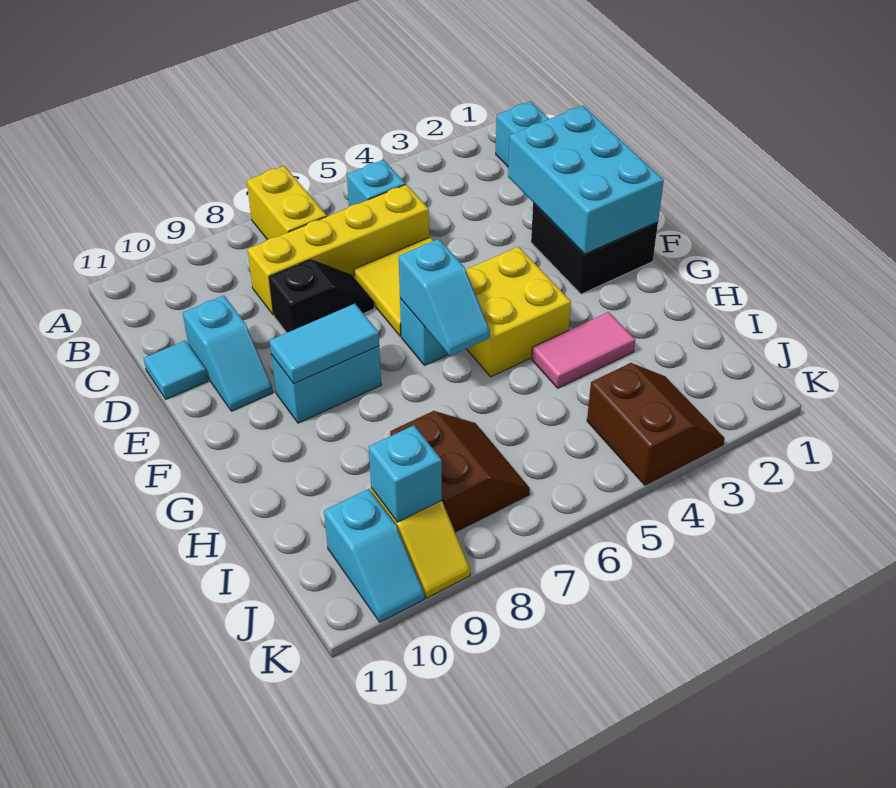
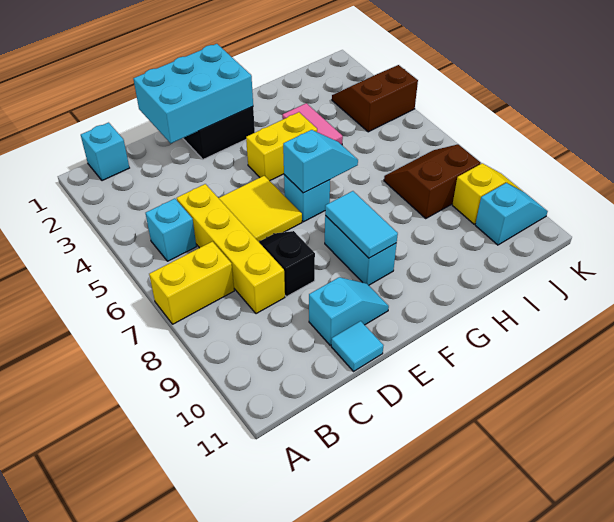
yellow 2x2 brick [466,247,571,377] -> yellow 1x2 brick [246,112,317,181]
cyan 1x1 brick [369,425,442,522] -> none

